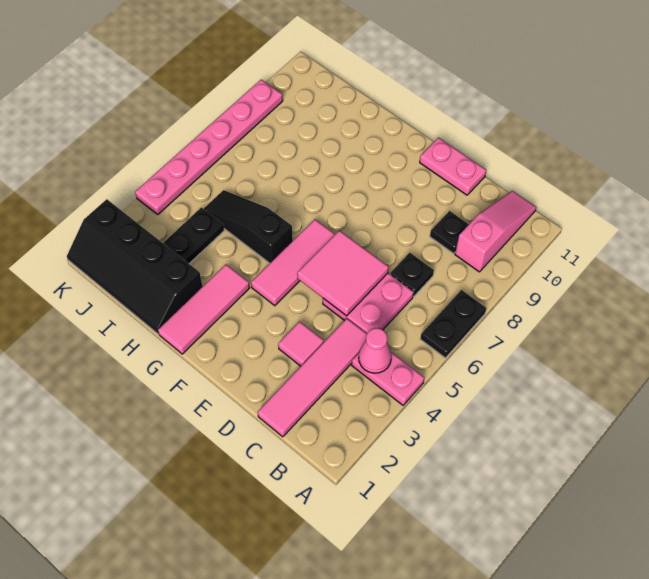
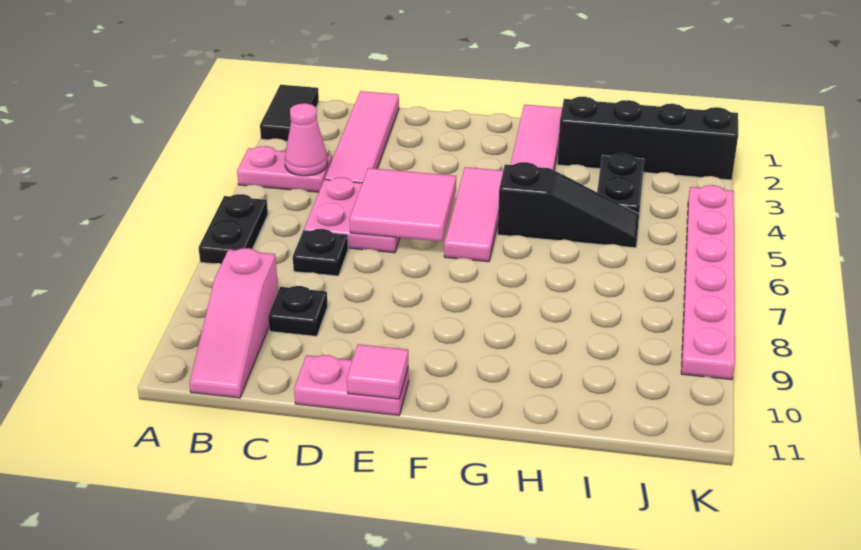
none -> black 1x2 tile [260,85,319,142]
pink 1x1 tile [278,322,324,366] -> pink 1x1 tile moved to [347,344,408,399]

